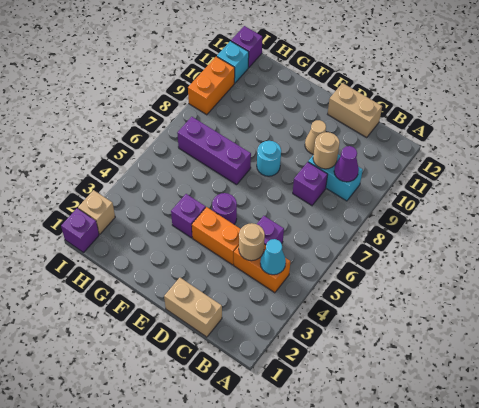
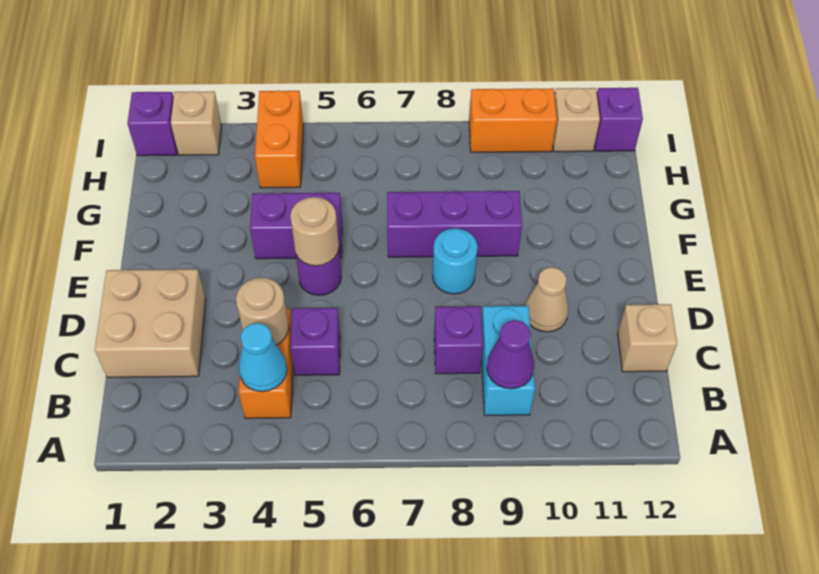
tan 1x2 brick [164,278,222,337] -> tan 2x2 brick [95,269,206,377]
tan 1x1 round brick [313,132,340,169] -> tan 1x1 round brick moved to [290,197,339,266]
tan 1x2 brick [328,83,382,137] -> tan 1x1 brick [618,304,677,372]
orange 1x2 brick [192,207,241,265] -> orange 1x2 brick moved to [255,91,303,188]
purple 1x1 brick [171,194,206,238] -> purple 1x2 brick [250,193,342,259]
purple 1x3 brick [177,117,251,185] -> purple 1x3 brick turned to [387,191,522,257]
cyan 1x1 brick [217,41,249,83] -> tan 1x1 brick [553,88,600,152]

